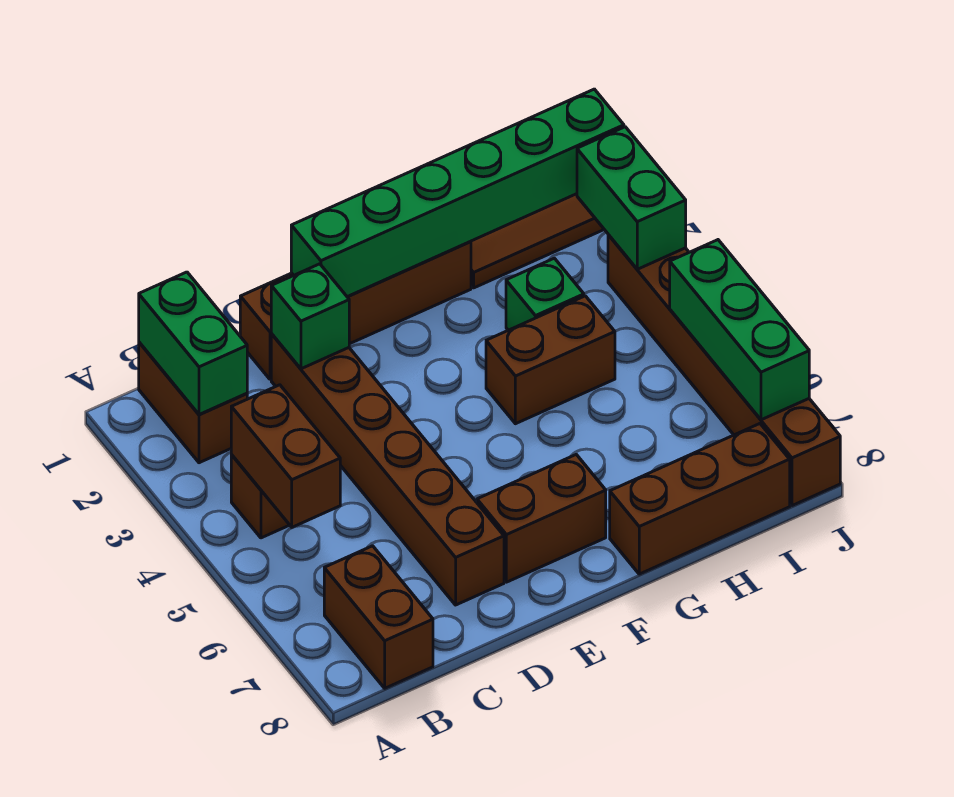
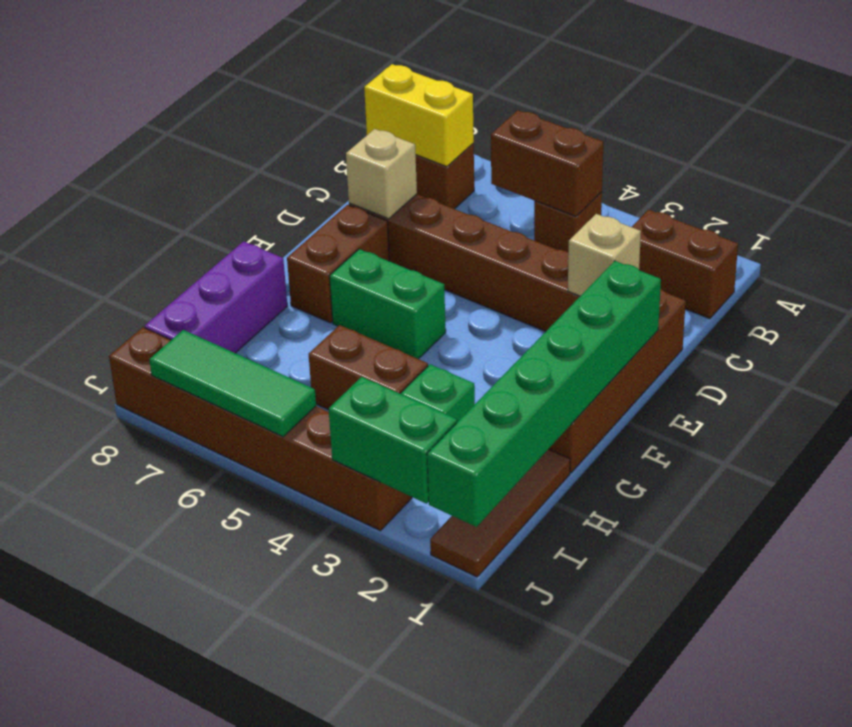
green 1x2 brick [139,272,247,415] -> green 1x2 brick moved to [330,249,446,359]
none -> yellow 1x2 brick [364,64,474,167]
green 1x1 brick [271,264,349,369] -> tan 1x1 brick [568,214,641,296]
none -> tan 1x1 brick [346,129,417,219]
brown 1x2 brick [486,296,615,424] -> brown 1x2 brick turned to [309,325,428,410]
brown 1x3 brick [610,424,790,574] -> purple 1x3 brick [145,241,287,353]
green 1x3 brick [670,240,809,420] -> green 1x3 tile [149,330,316,437]

